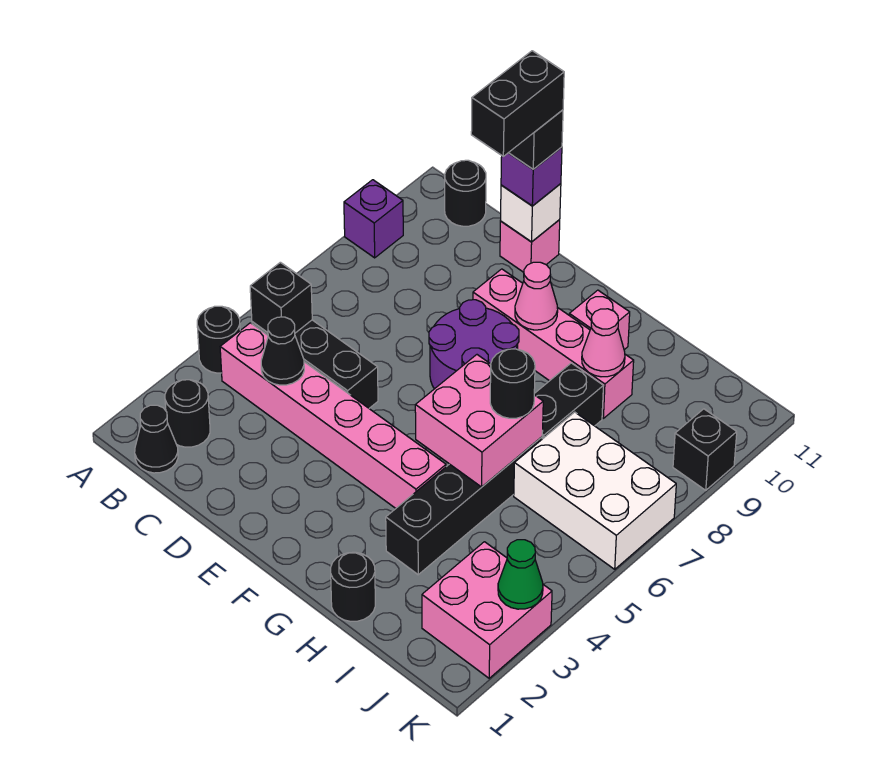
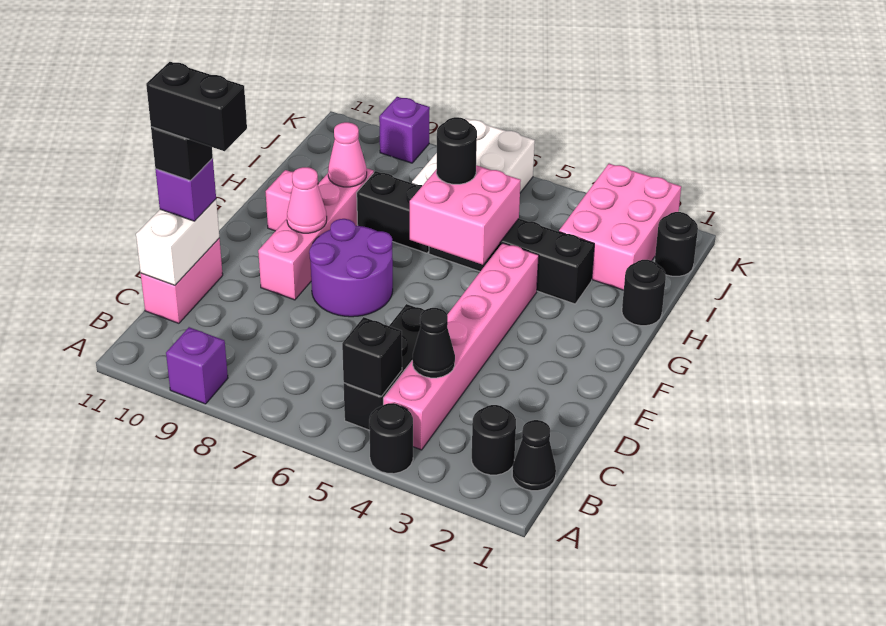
black 1x1 round brick [445,160,486,226] -> black 1x1 round brick moved to [655,212,698,276]
pink 1x1 brick [500,220,560,272] -> pink 1x2 brick [141,238,223,323]
white 1x1 brick [500,184,561,242] -> white 1x2 brick [136,199,219,285]
pink 2x2 brick [422,542,552,678] -> pink 2x3 brick [559,164,681,290]
green 1x1 cone [498,540,543,609] -> none
black 1x1 brick [673,409,737,490] -> purple 1x1 brick [379,97,430,163]

